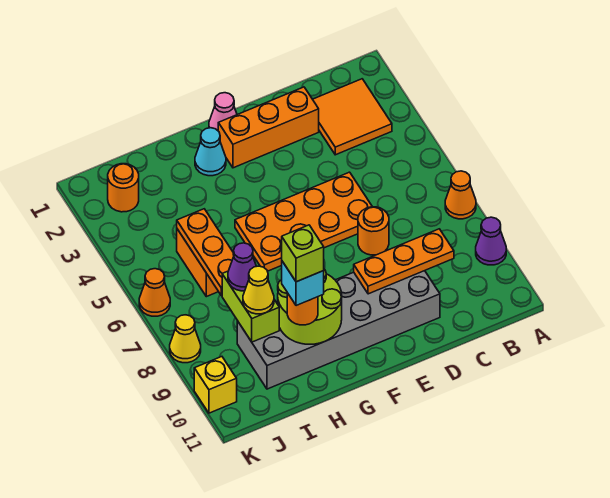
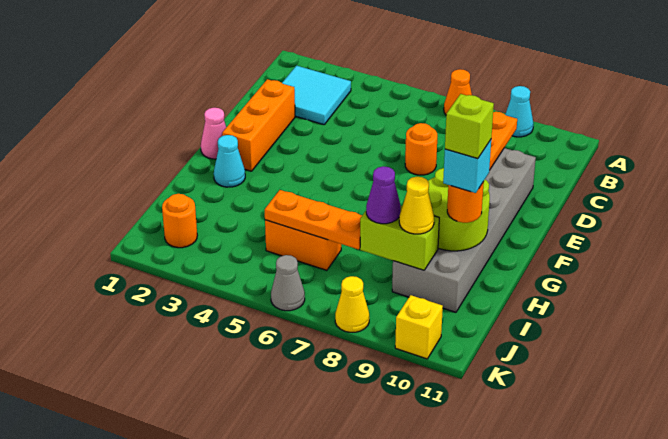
purple 1x1 cone [476,217,506,265] -> cyan 1x1 cone [505,86,534,137]
orange 2x2 tile [313,79,392,155] -> cyan 2x2 tile [282,66,351,125]
orange 2x4 plate [235,172,372,271] -> none
orange 1x1 cone [139,269,170,316] -> grey 1x1 cone [271,255,305,311]

